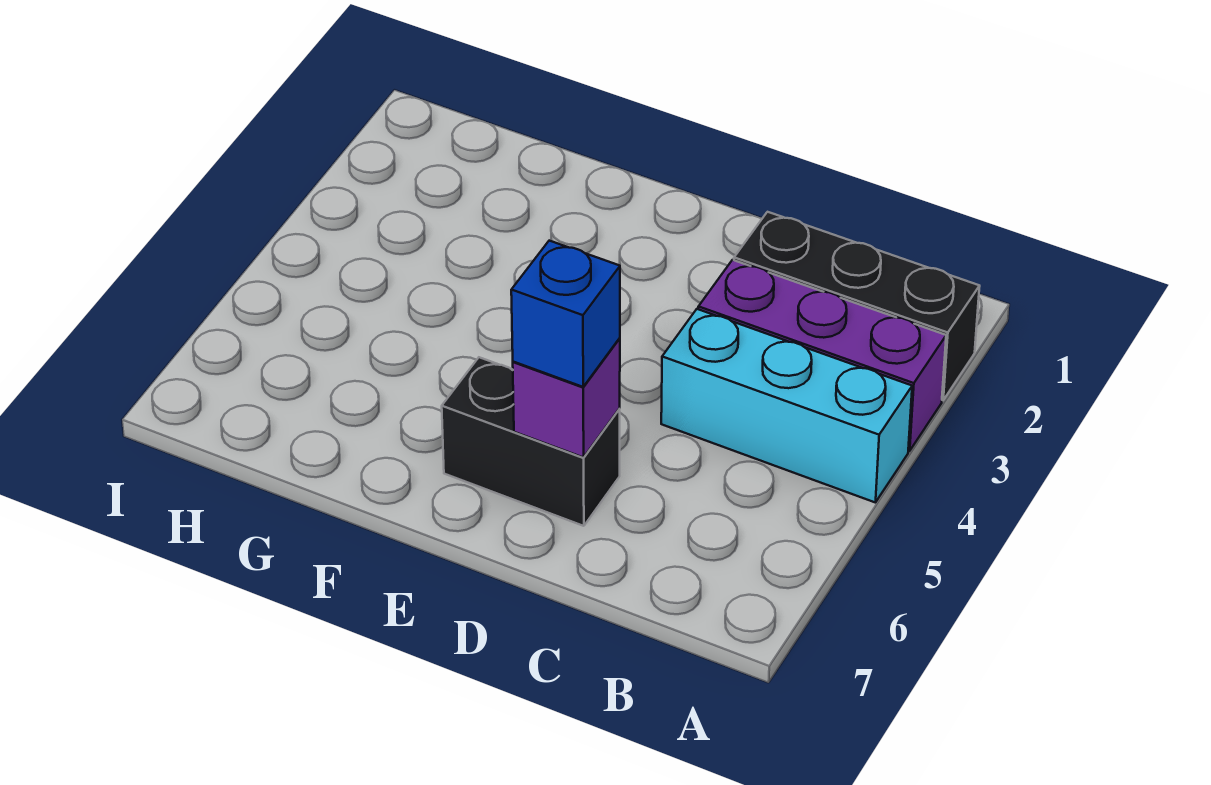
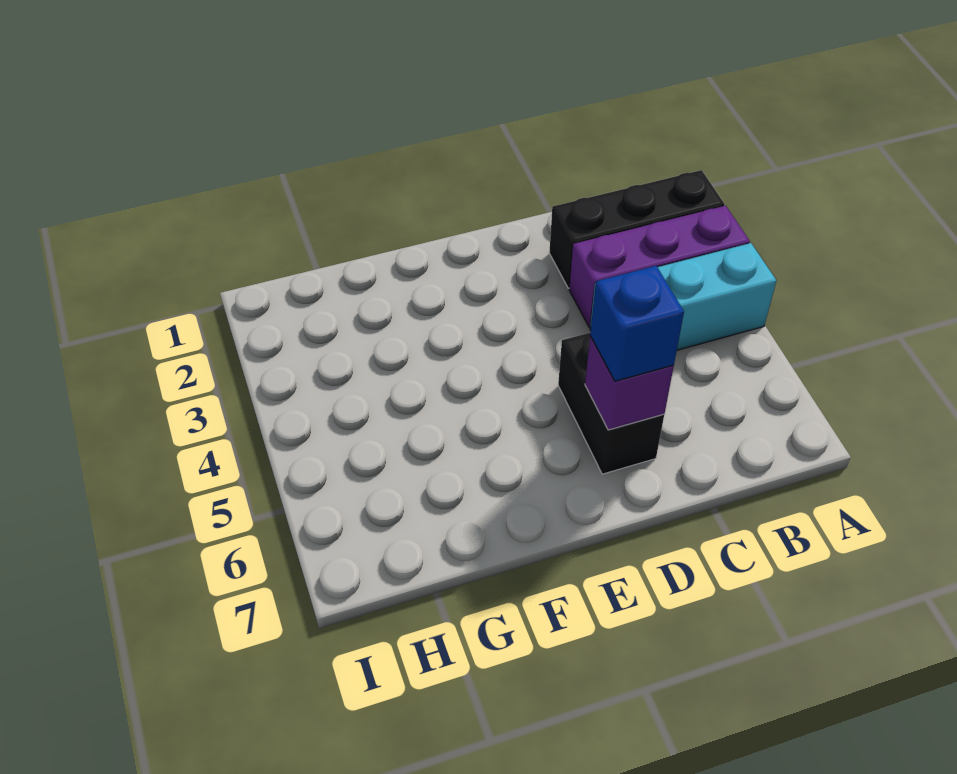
black 1x2 brick [442,357,620,526] -> black 1x2 brick turned to [558,333,664,474]

